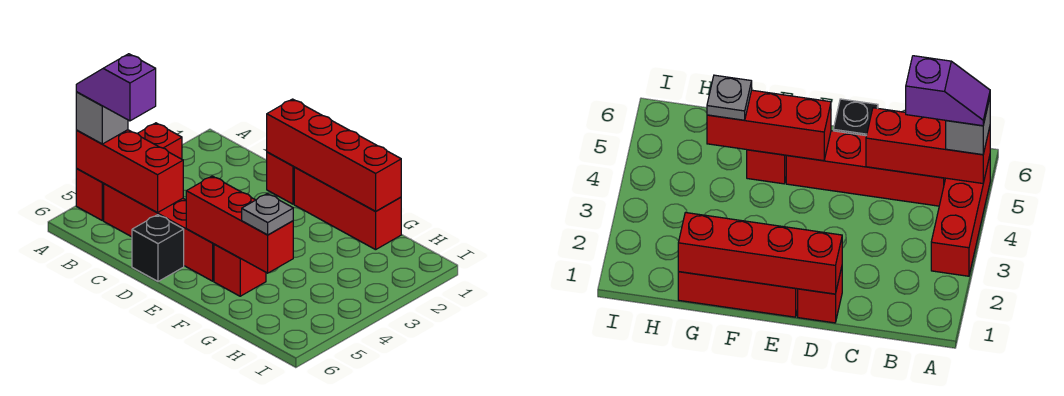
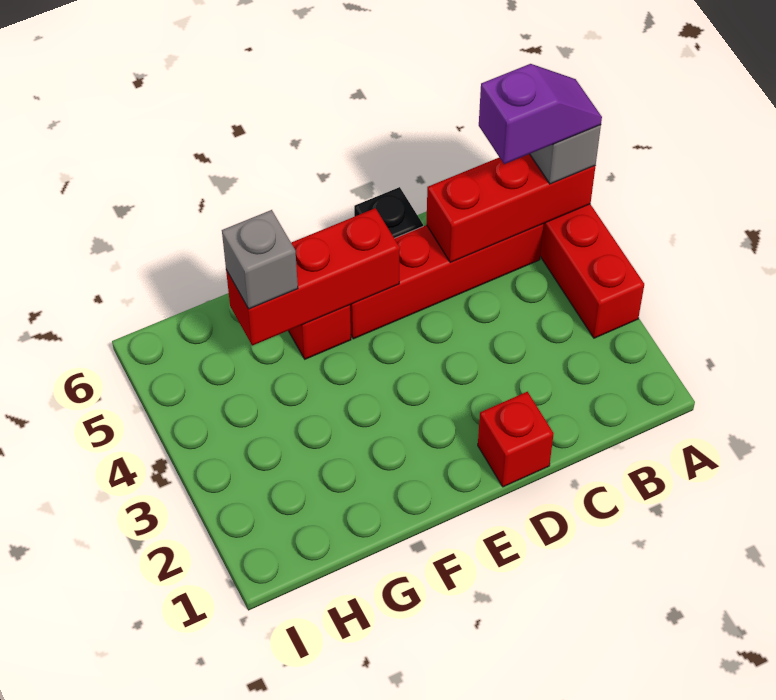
red 1x4 brick [267,99,401,211] -> none
red 1x3 brick [294,167,401,250] -> none
grey 1x1 plate [242,194,293,235] -> grey 1x1 brick [222,210,298,309]

